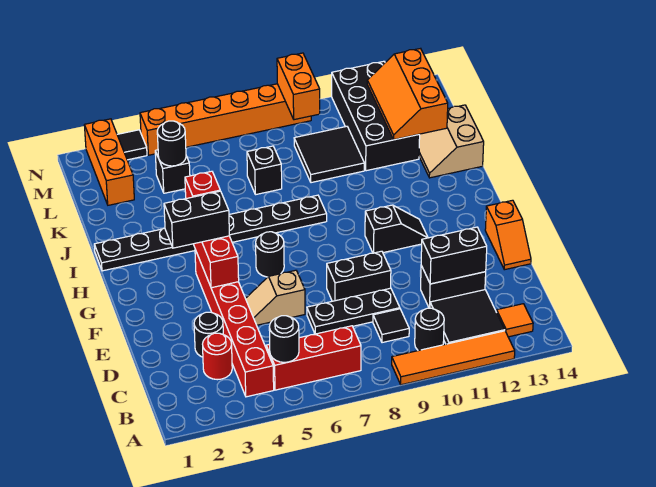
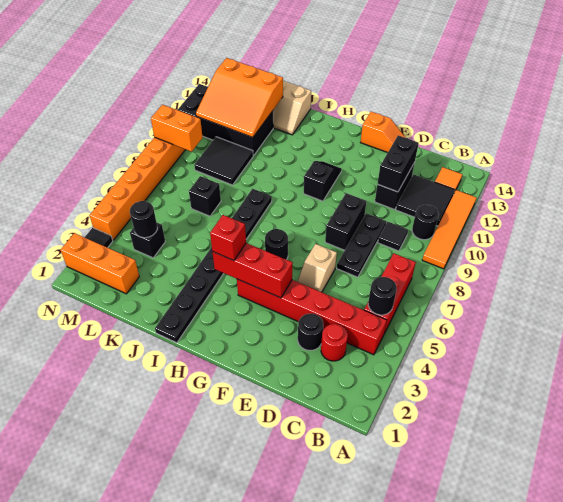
black 1x2 brick [164,191,229,248] -> none
orange 2x3 slope [367,48,448,140] -> orange 3x3 slope [196,58,283,137]

